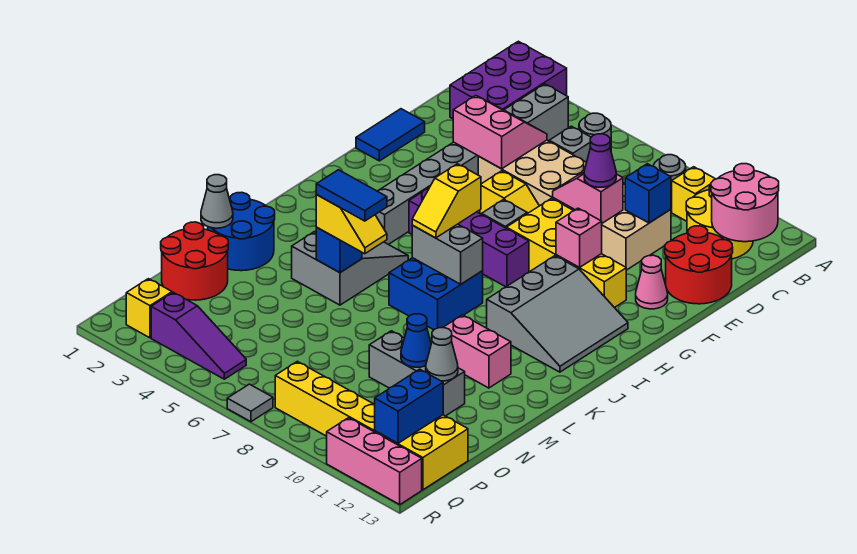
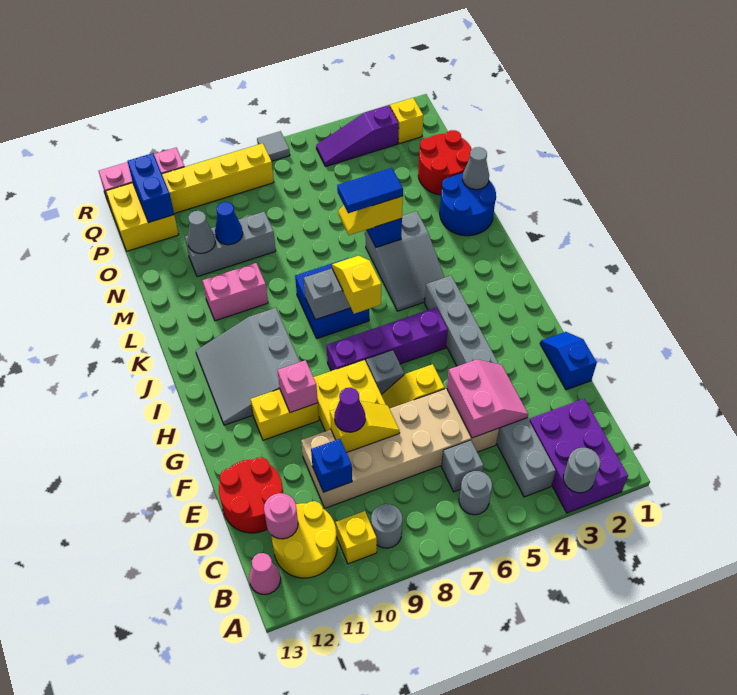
none -> grey 1x1 round brick [563,448,600,493]
pink 2x2 round brick [711,164,779,242] -> pink 1x1 round brick [264,493,298,539]
pink 2x2 slope [453,96,547,169] -> pink 2x2 slope turned to [447,360,528,438]
blue 1x2 tile [356,109,425,161] -> blue 1x2 slope [540,332,597,390]
pink 1x2 slope [553,172,623,223] -> yellow 1x2 slope [330,401,400,453]
pink 1x1 cone [636,255,668,309] -> pink 1x1 cone moved to [249,553,281,595]

